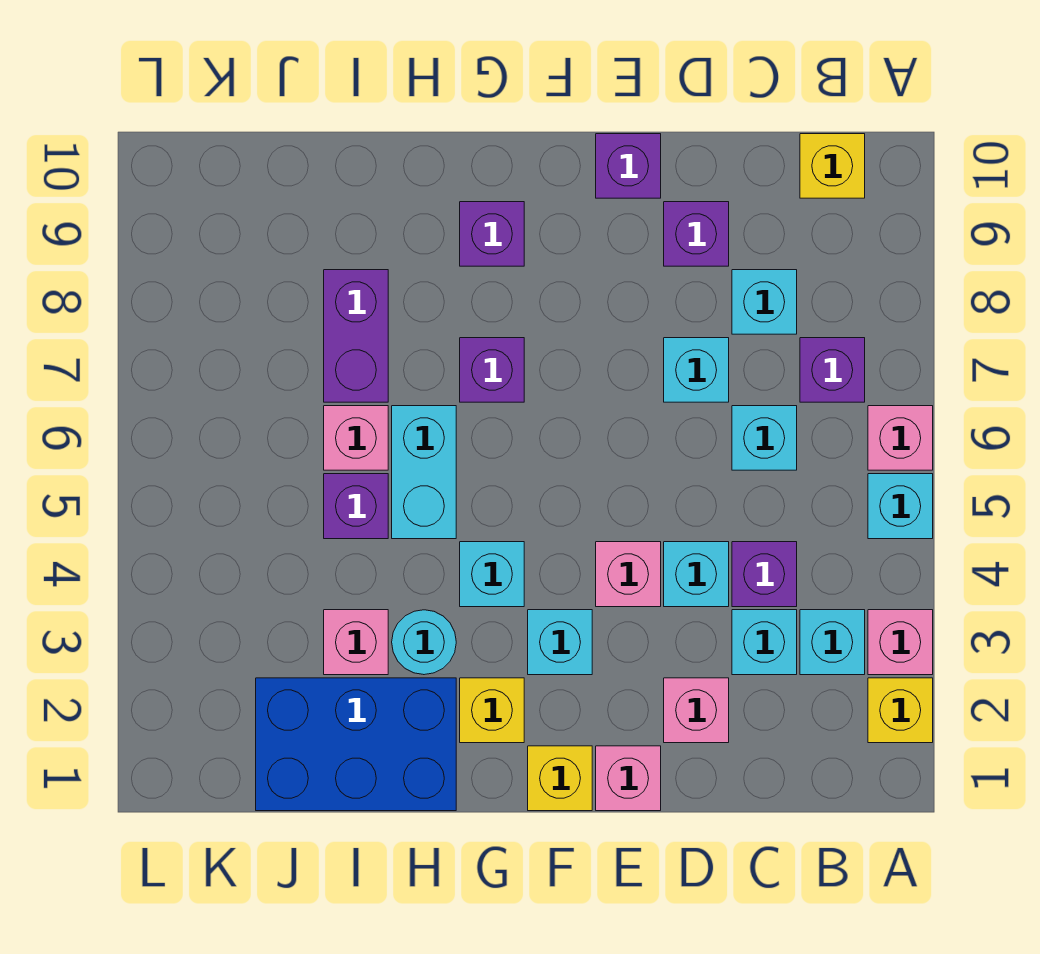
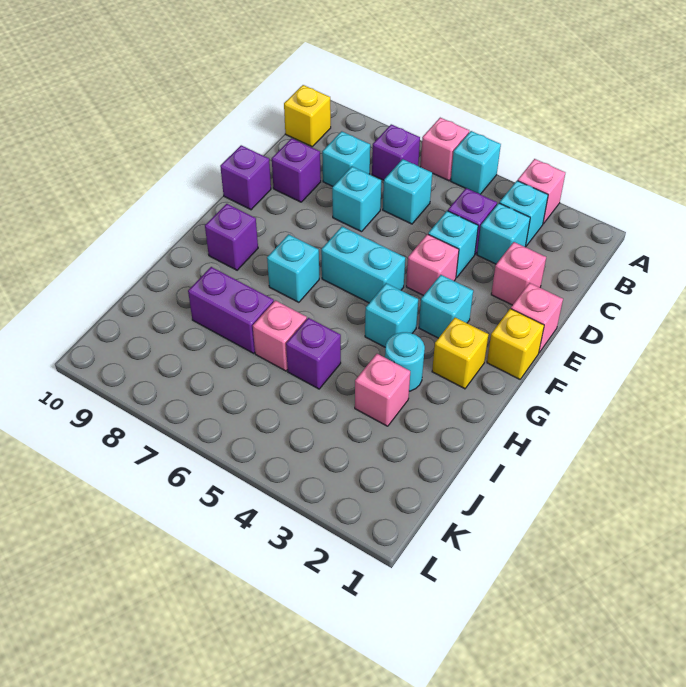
yellow 1x1 brick [868,678,933,743] -> none
purple 1x1 brick [460,338,524,402] -> cyan 1x1 brick [267,234,319,302]
blue 2x3 brick [256,678,456,811] -> none
cyan 1x2 brick [392,406,456,539] -> cyan 1x2 brick moved to [321,227,405,303]

